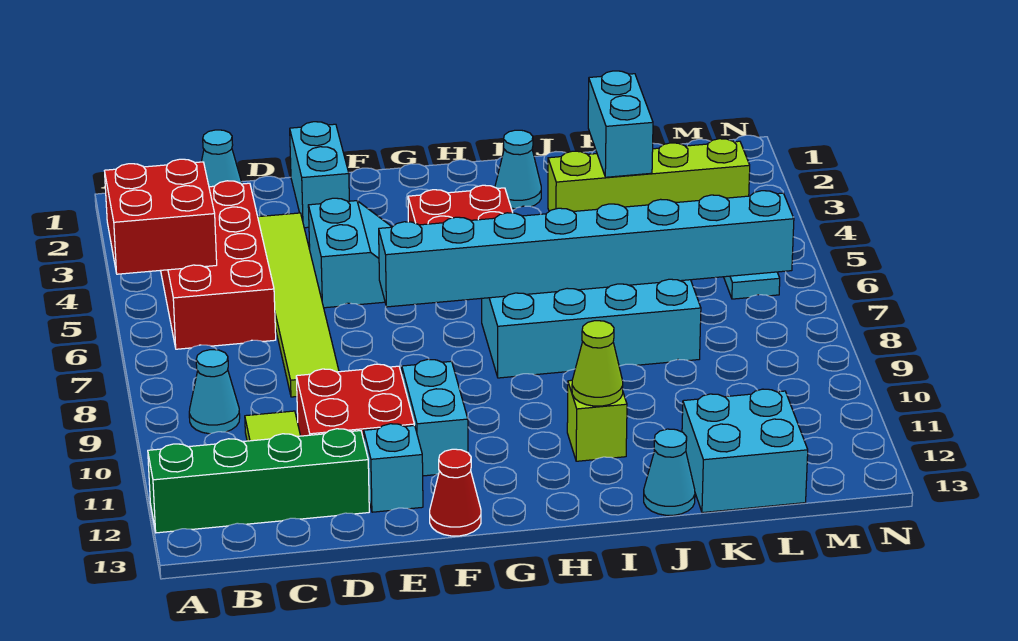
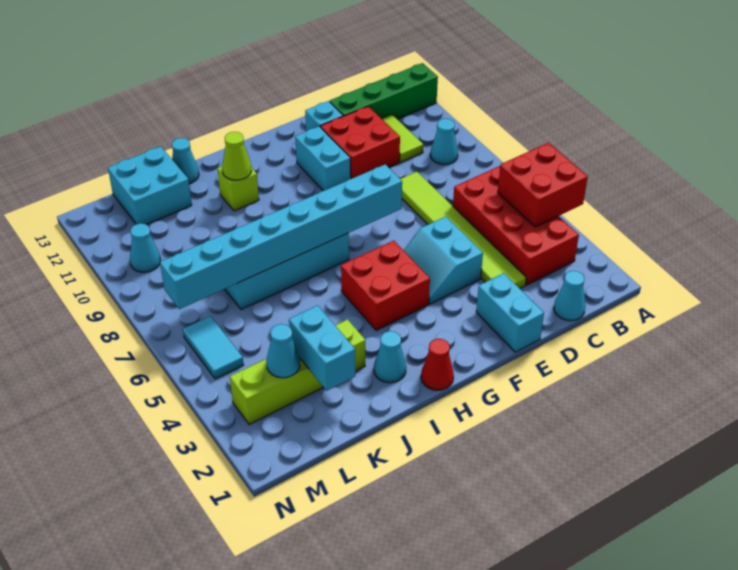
red 1x1 cone [430,449,481,536] -> red 1x1 cone moved to [421,339,454,390]
none -> cyan 1x1 cone [266,324,300,378]
none -> cyan 1x1 cone [130,223,160,272]

